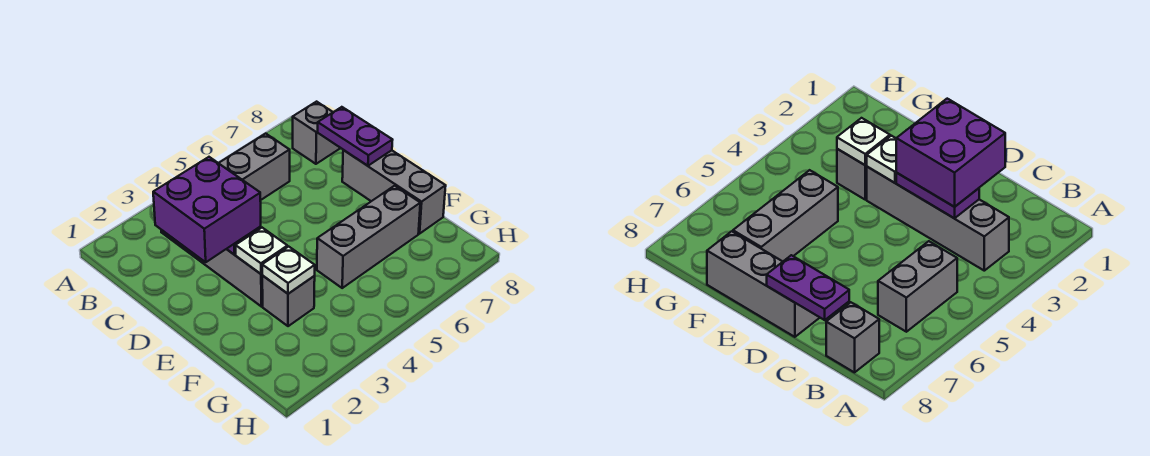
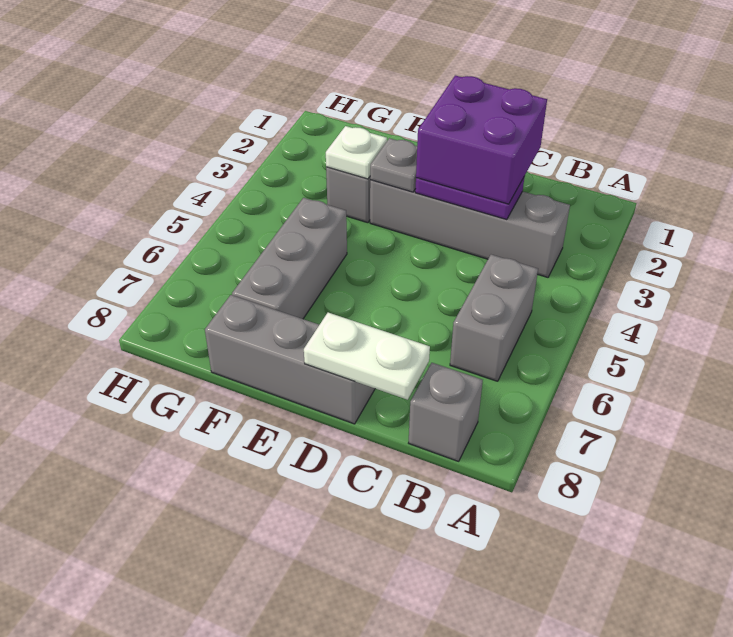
purple 1x2 plate [318,107,392,166] -> white 1x2 plate [304,313,430,400]
white 1x1 plate [236,228,287,274] -> grey 1x1 plate [370,138,417,192]

